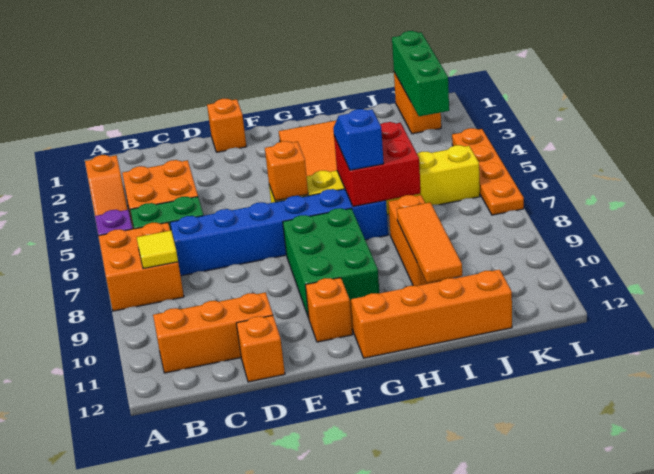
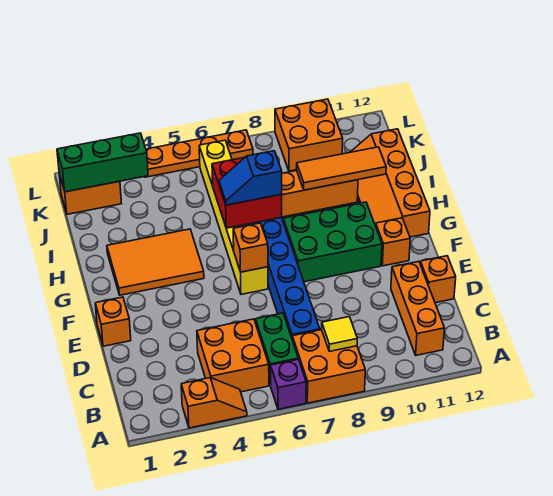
none -> orange 2x2 brick [275,99,343,171]

